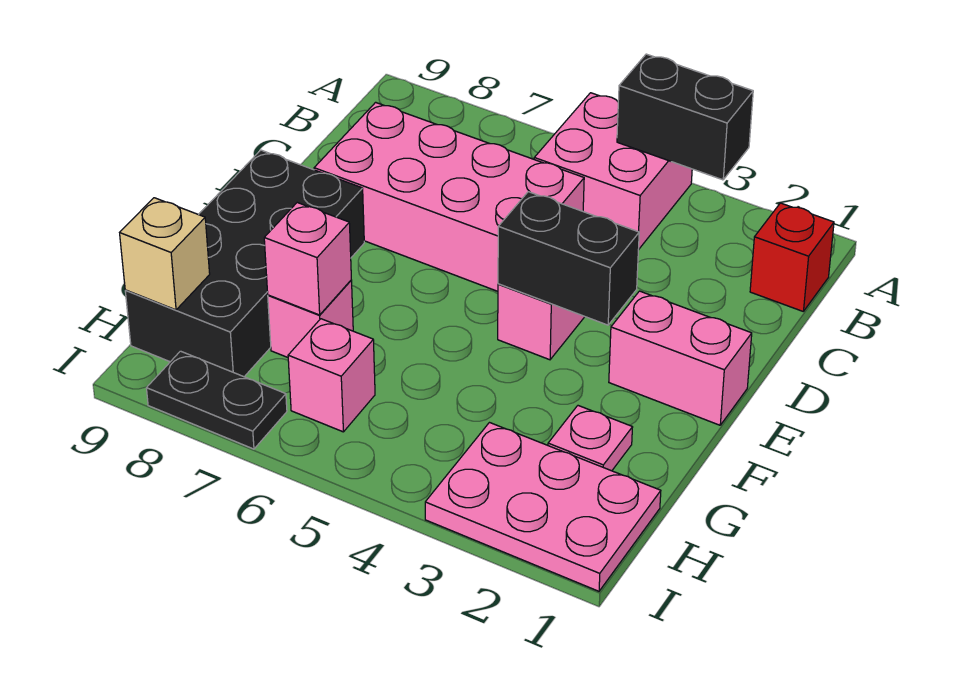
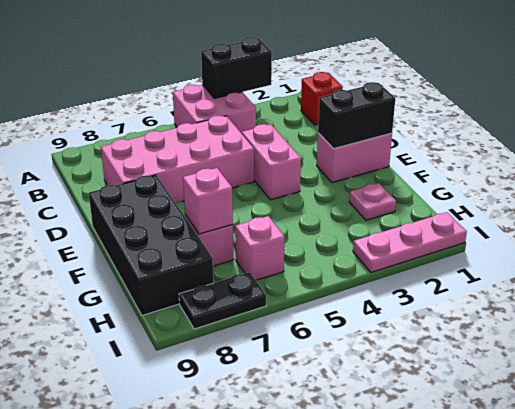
black 1x2 brick [498,192,639,325] -> black 1x2 brick moved to [318,82,395,149]
pink 2x3 plate [425,423,661,591] -> pink 1x3 plate [353,212,467,273]
tan 1x1 brick [120,198,210,310] -> none

